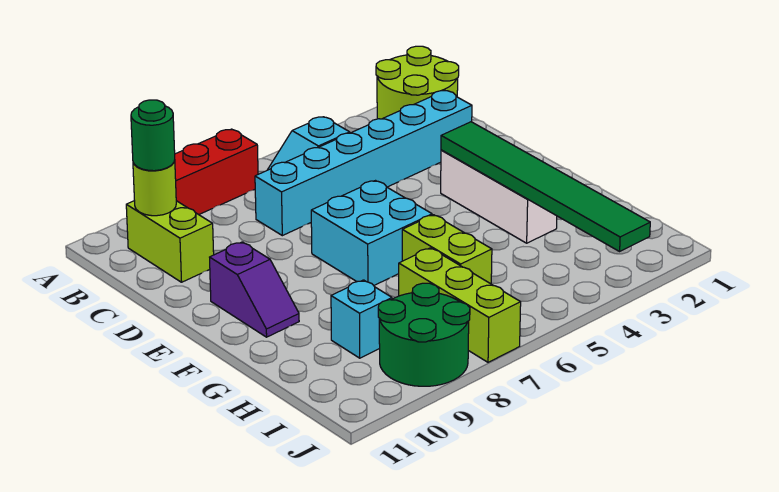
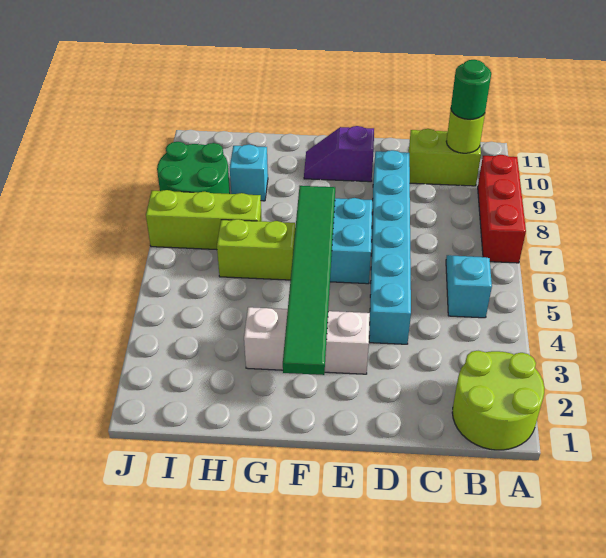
cyan 1x6 brick [255,91,472,236] -> cyan 1x6 brick moved to [369,150,411,344]
green 1x6 tile [441,122,650,251] -> green 1x6 tile turned to [283,186,335,375]

